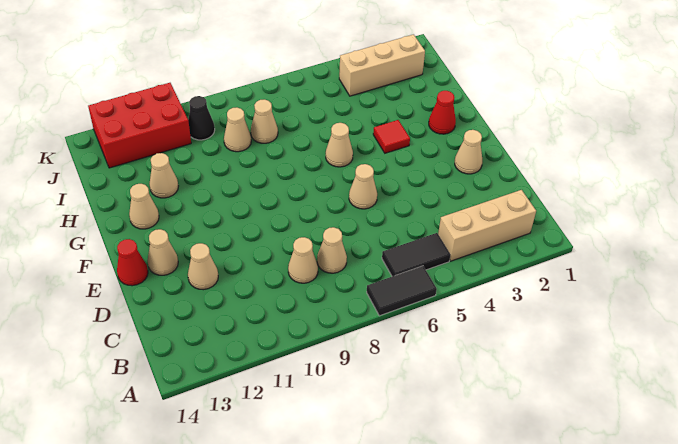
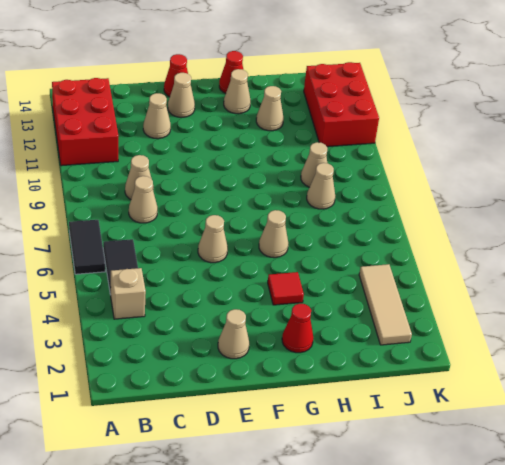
none -> red 2x3 brick [52,78,118,166]
tan 1x3 brick [438,190,536,261] -> tan 1x1 brick [110,268,146,319]
none -> red 1x1 cone [219,51,243,94]
tan 1x3 brick [339,34,425,96] -> tan 1x3 tile [359,264,412,345]
black 1x1 cone [188,96,215,140] -> none

